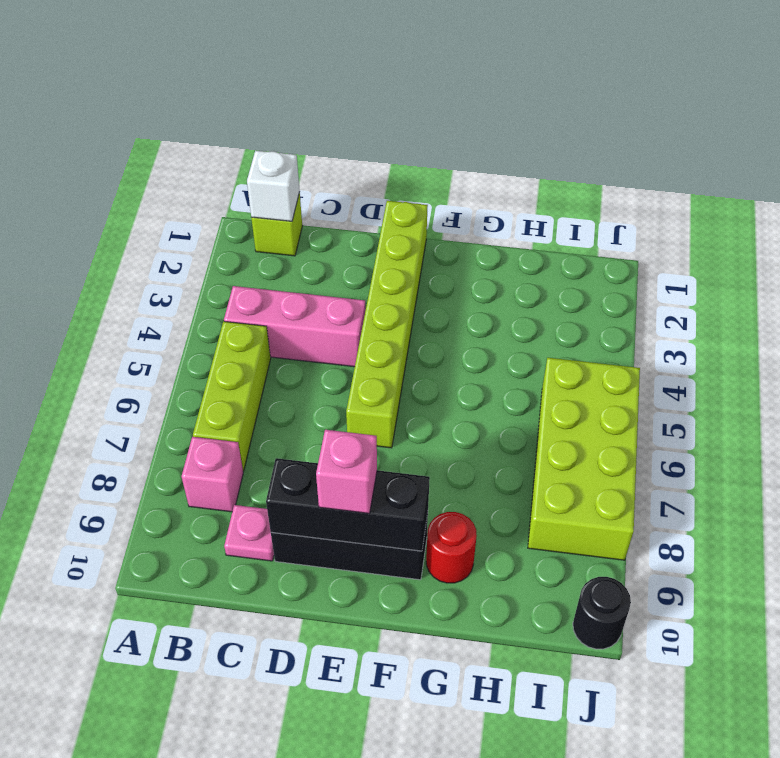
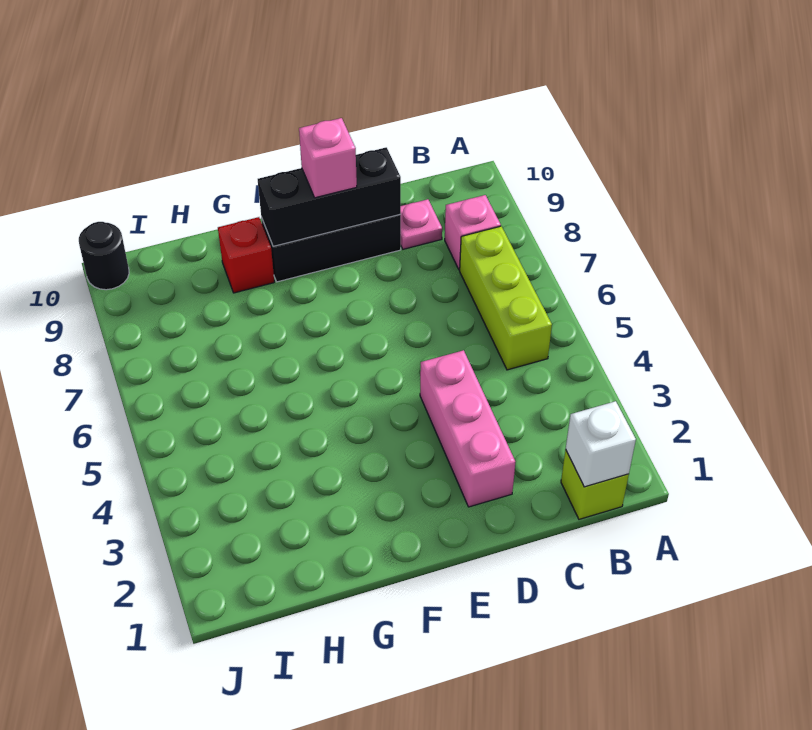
pink 1x3 brick [224,286,366,367] -> pink 1x3 brick turned to [420,350,515,507]
lime 1x6 brick [346,201,428,448] -> none
red 1x1 round brick [426,512,477,583] -> red 1x1 brick [218,217,274,293]
lime 2x4 brick [528,358,640,560] -> none

